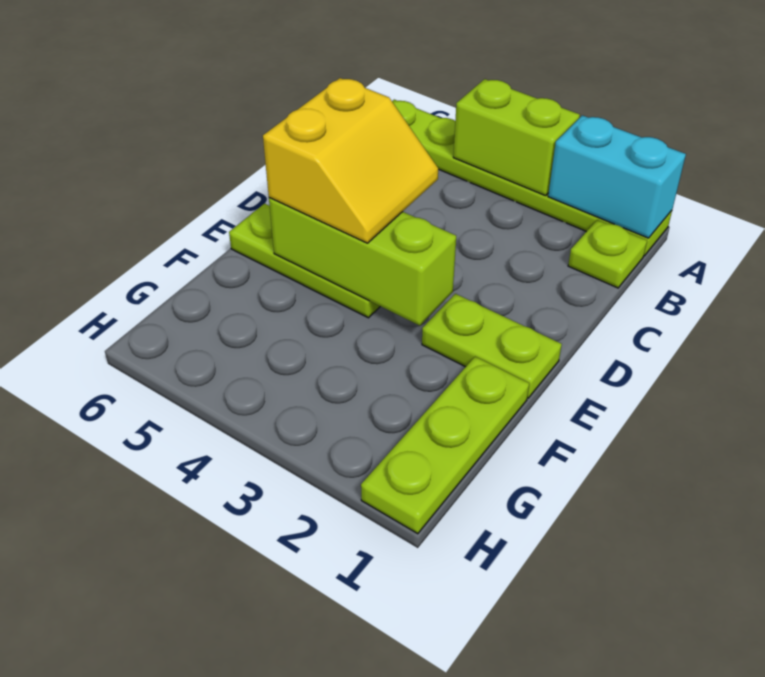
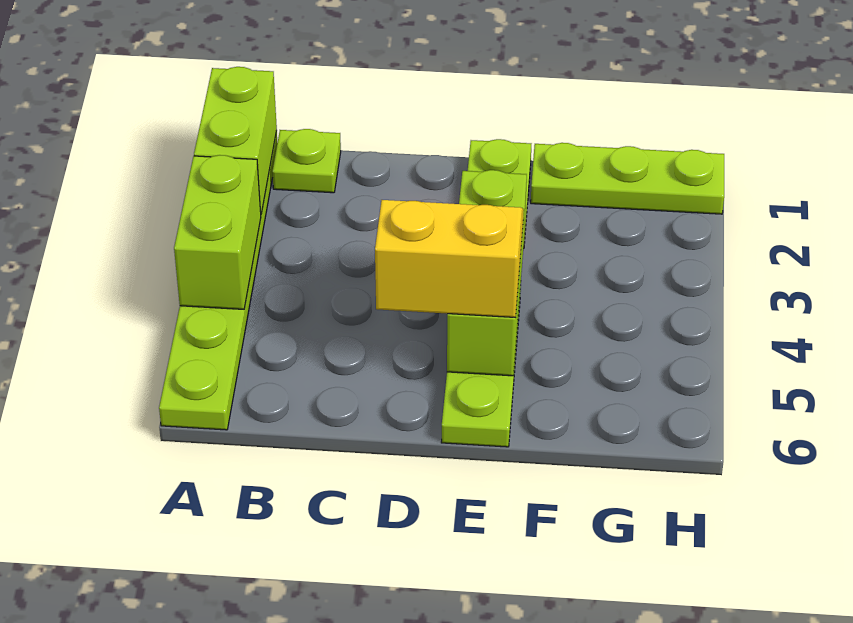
cyan 1x2 brick [548,115,686,238] -> lime 1x2 brick [194,67,277,214]

